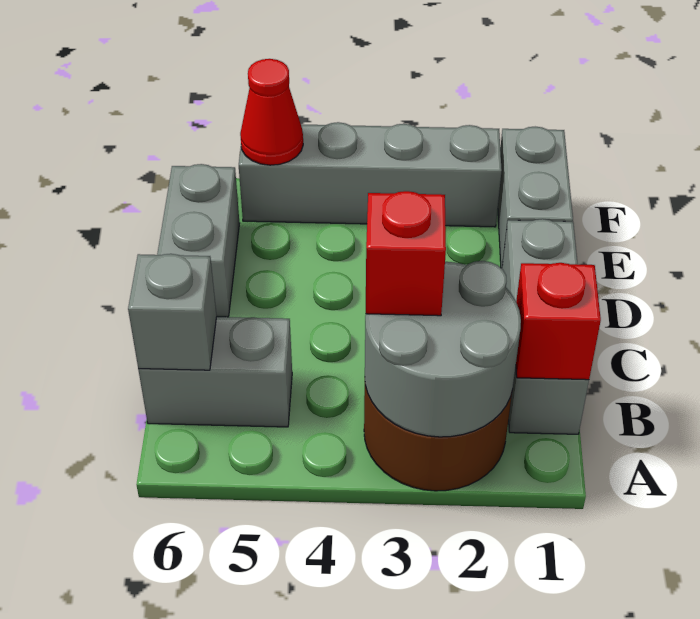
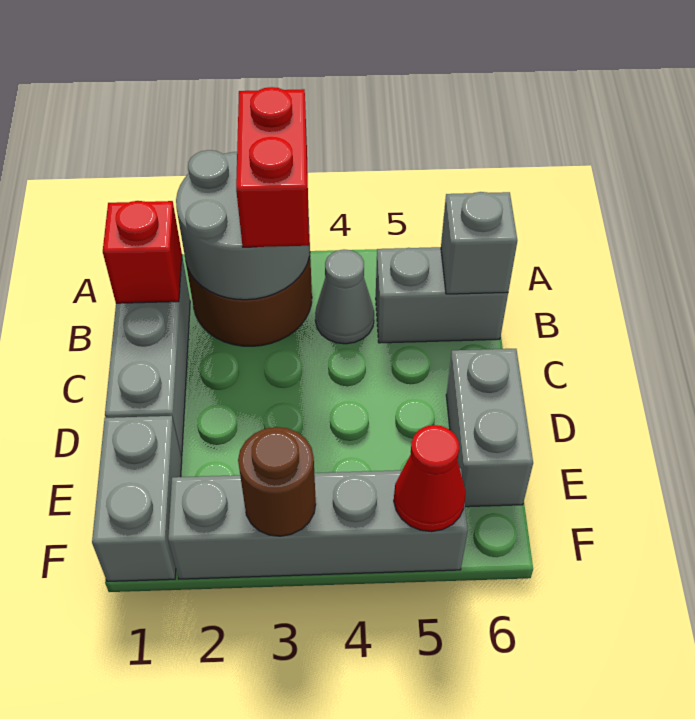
red 1x1 brick [366,191,446,316] -> red 1x2 brick [236,87,309,247]
none -> grey 1x1 cone [315,250,374,344]
none -> brown 1x1 round brick [238,427,316,536]

